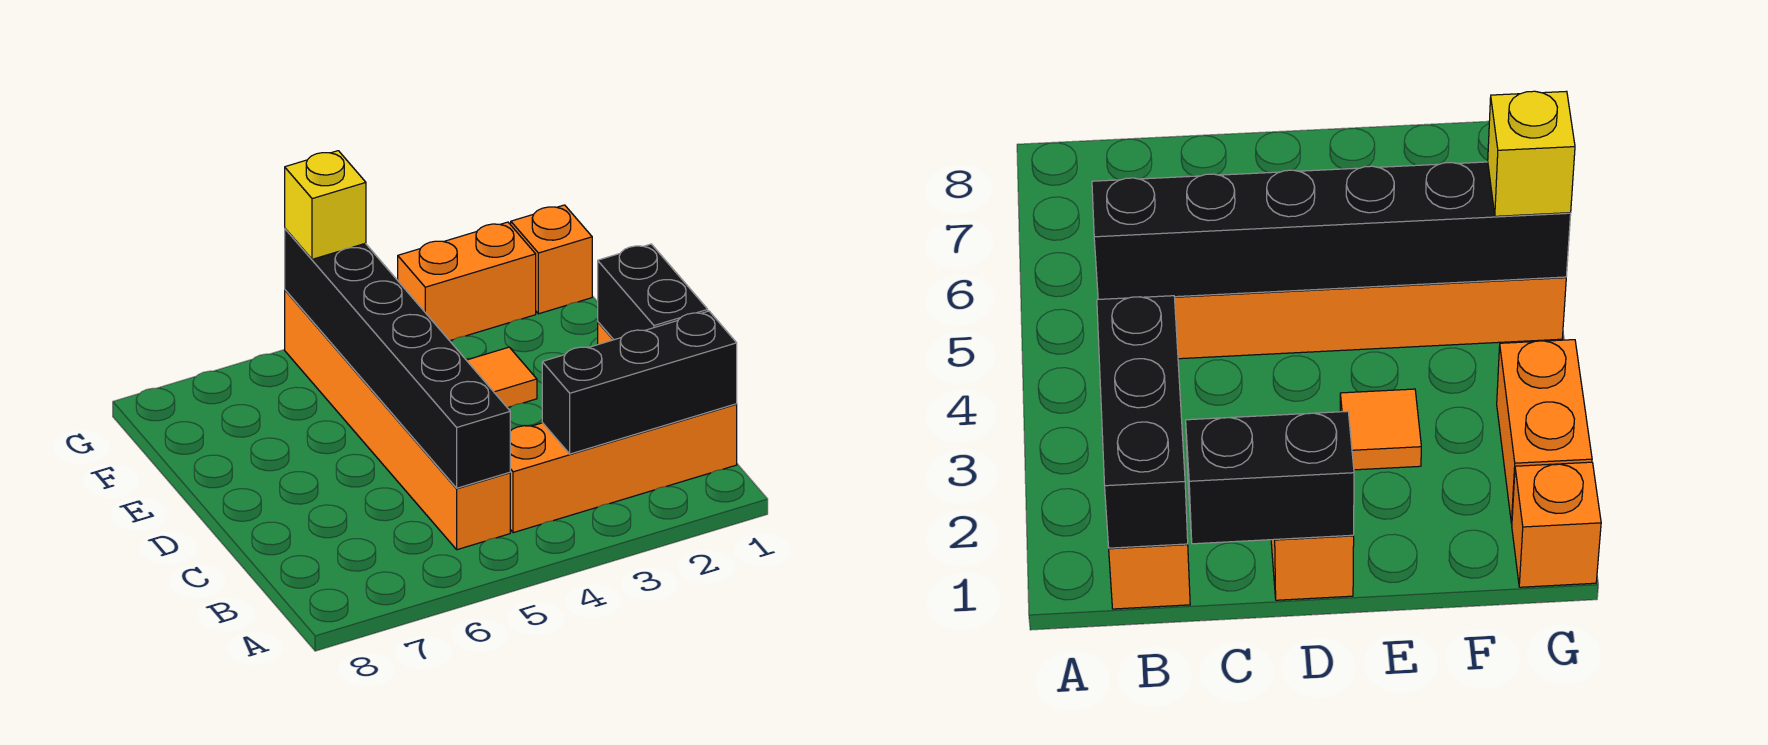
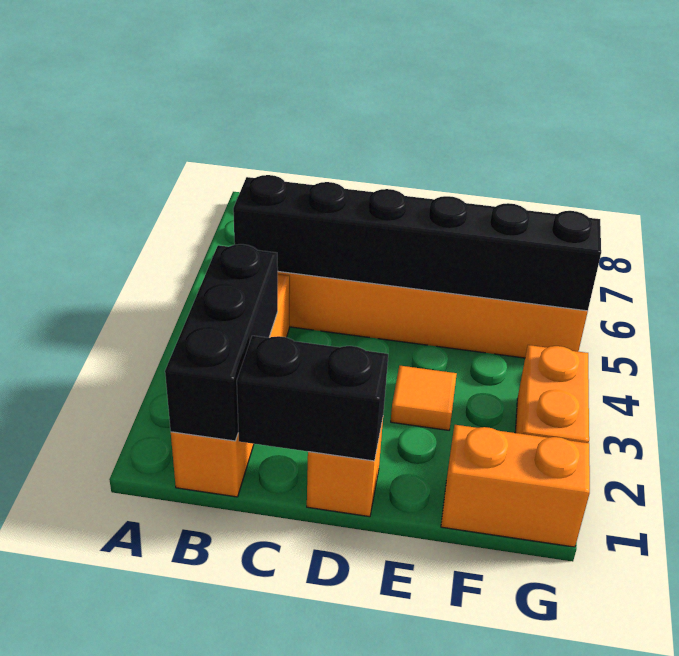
orange 1x1 brick [511,205,592,314] -> orange 1x2 brick [441,425,590,547]
yellow 1x1 brick [285,151,366,259] -> none

